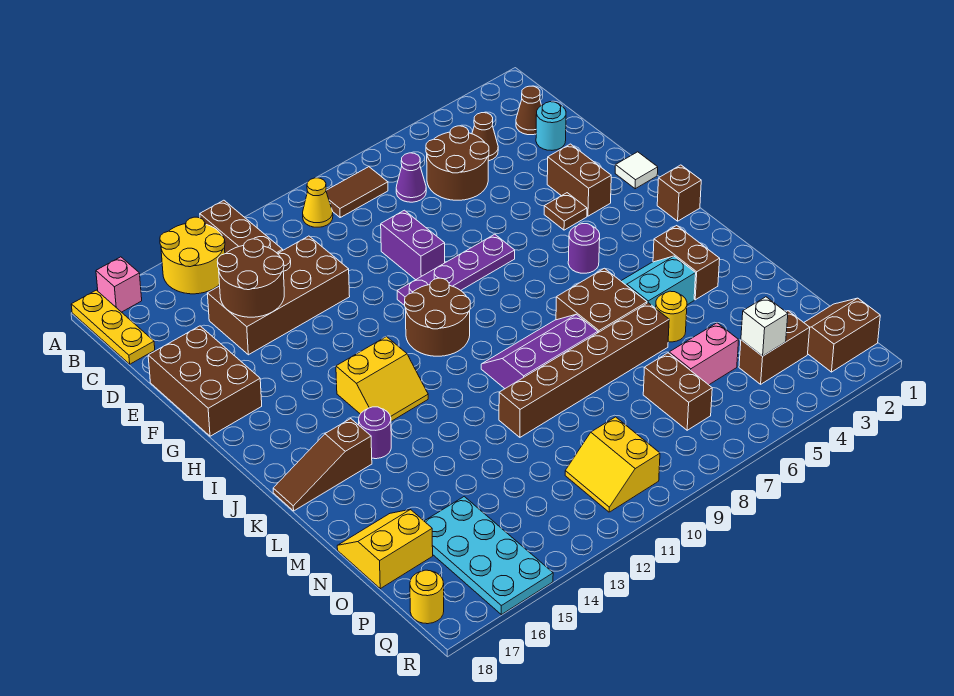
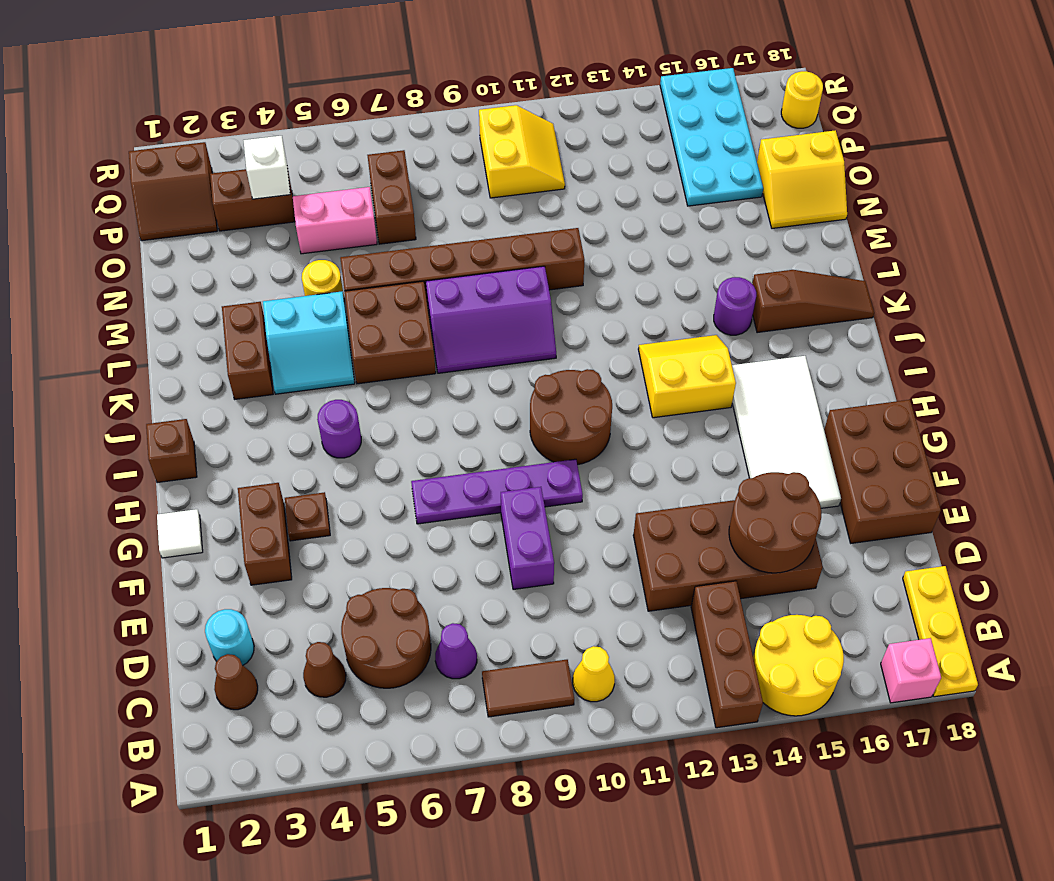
none -> white 2x4 tile [732,356,841,508]

